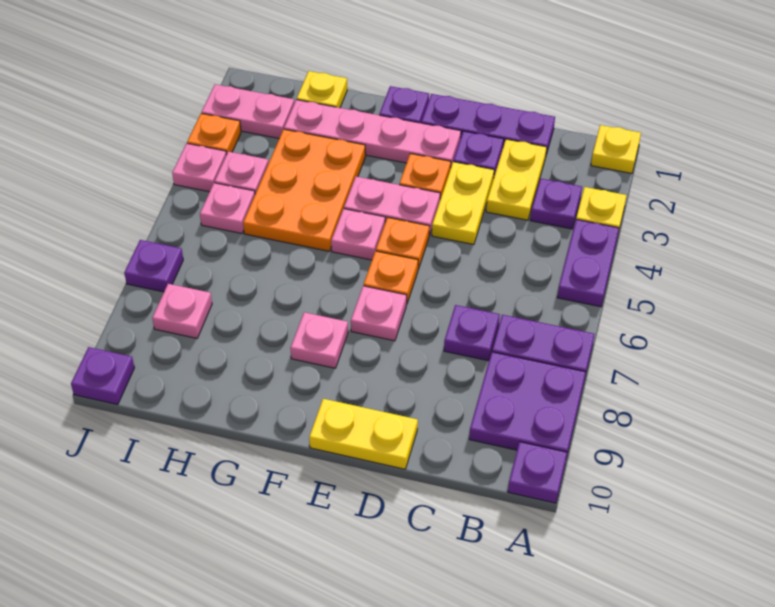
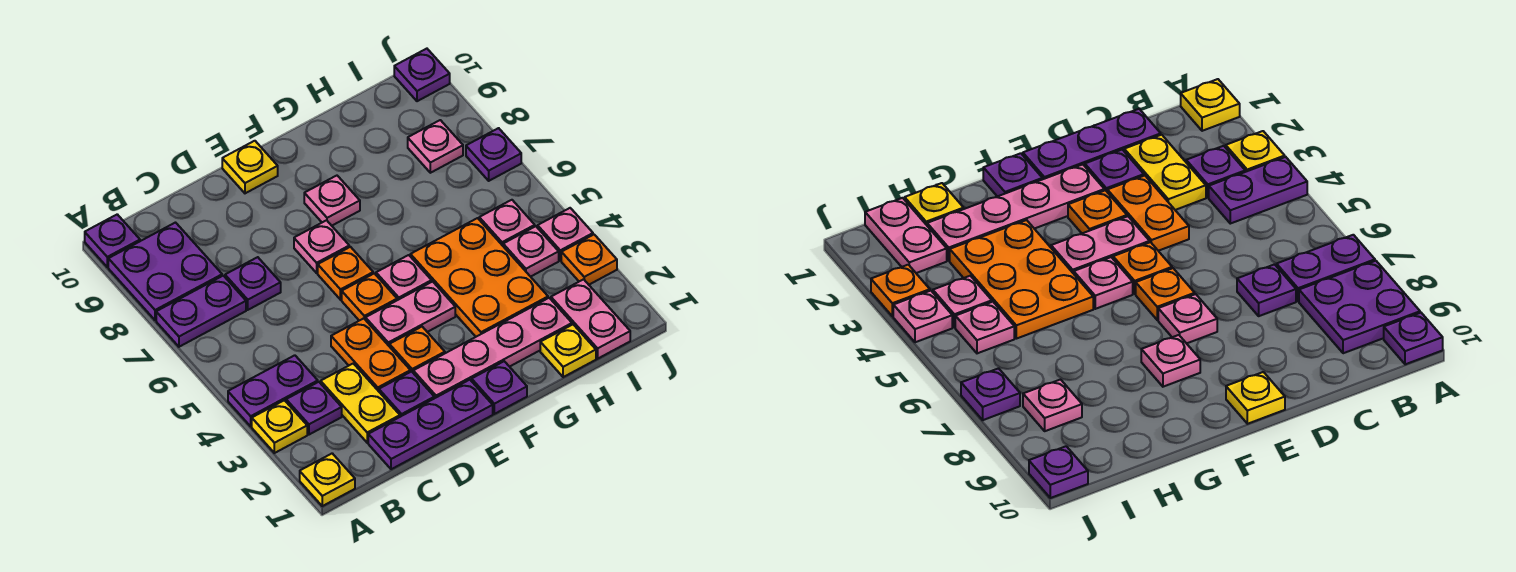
purple 1x2 plate [557,220,619,307] -> purple 1x2 plate turned to [228,355,318,426]
yellow 1x2 plate [432,162,494,245] -> orange 1x2 plate [331,318,410,391]
yellow 1x2 plate [309,399,418,469] -> yellow 1x1 plate [222,141,278,193]
pink 1x2 plate [202,84,294,138] -> pink 1x2 plate turned to [551,279,630,359]

